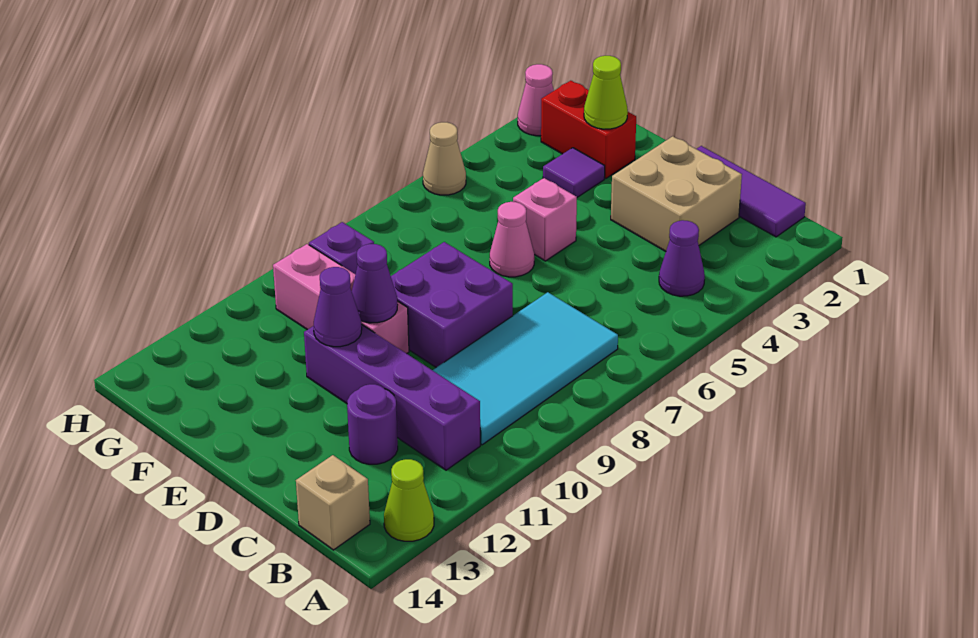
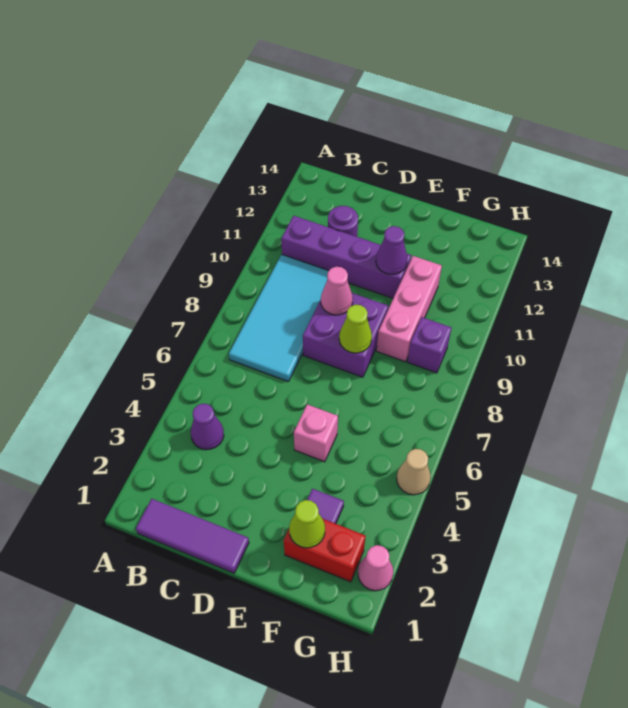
lime 1x1 cone [384,459,434,541] -> lime 1x1 cone moved to [339,305,372,353]
tan 1x1 brick [296,455,370,550] -> none
tan 2x2 brick [611,136,742,251] -> none
pink 1x1 cone [490,202,534,277] -> pink 1x1 cone moved to [321,267,353,315]
pink 1x3 brick [273,244,409,354] -> pink 1x3 brick turned to [377,256,442,362]
purple 1x1 cone [352,244,397,323] -> none

